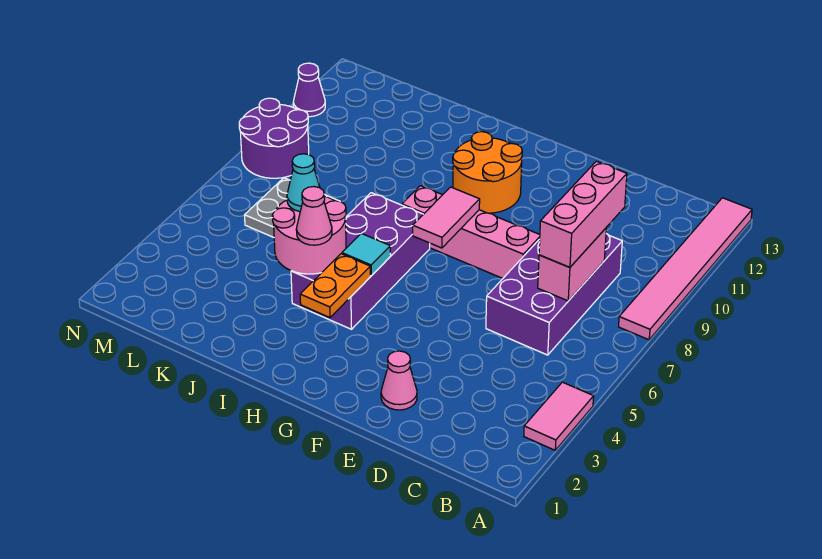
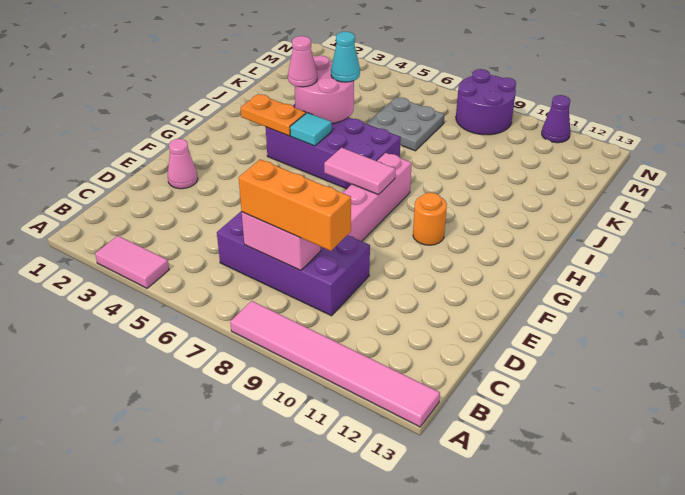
pink 1x3 brick [539,161,627,267] -> orange 1x3 brick [239,159,351,251]
orange 2x2 round brick [453,132,522,213] -> orange 1x1 round brick [413,193,447,245]

